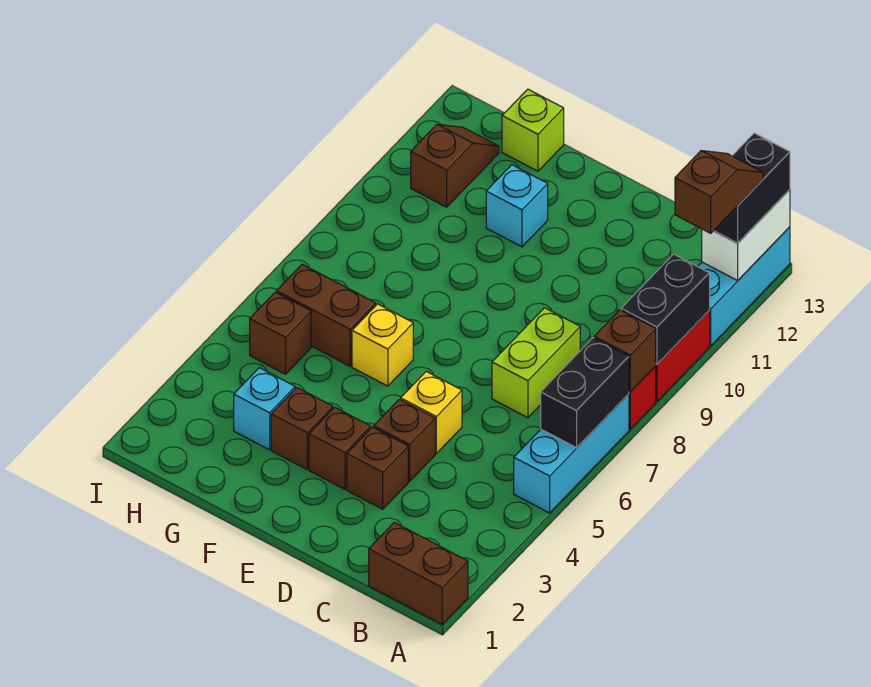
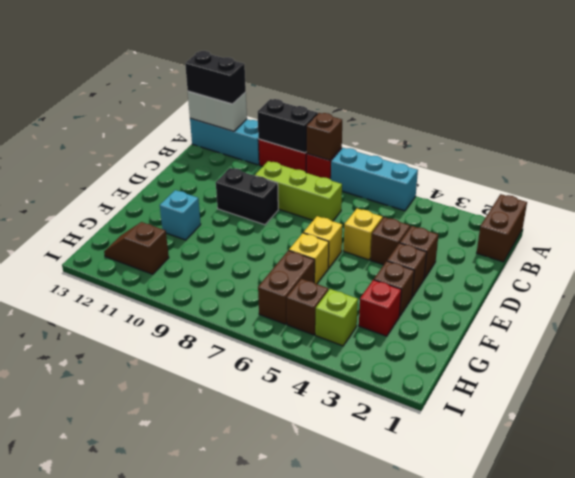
black 1x2 brick [541,338,629,448] -> black 1x2 brick moved to [216,168,278,225]
brown 1x2 slope [675,151,763,233] -> none
lime 1x2 brick [492,308,580,418] -> lime 1x3 brick [255,161,342,221]
none -> yellow 1x1 brick [304,216,342,268]
cyan 1x1 brick [234,368,295,450] -> red 1x1 brick [359,280,401,336]
lime 1x1 brick [502,89,564,171] -> lime 1x1 brick moved to [315,289,358,346]

